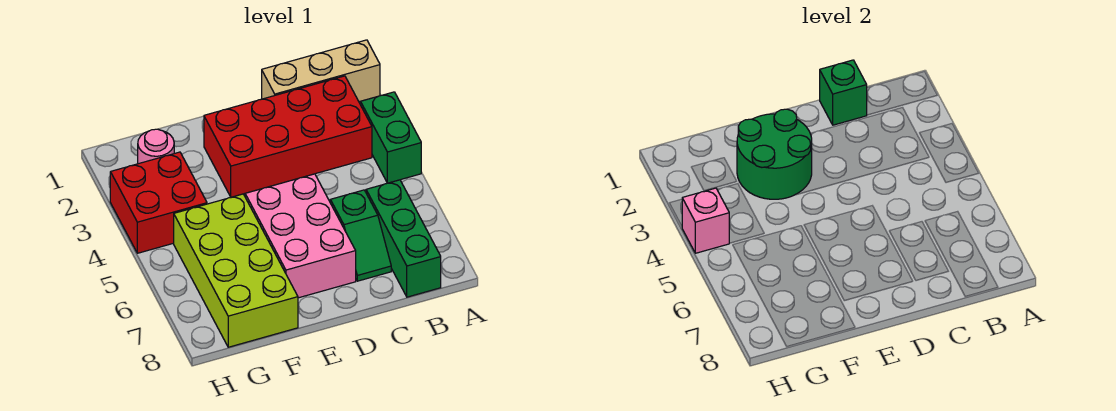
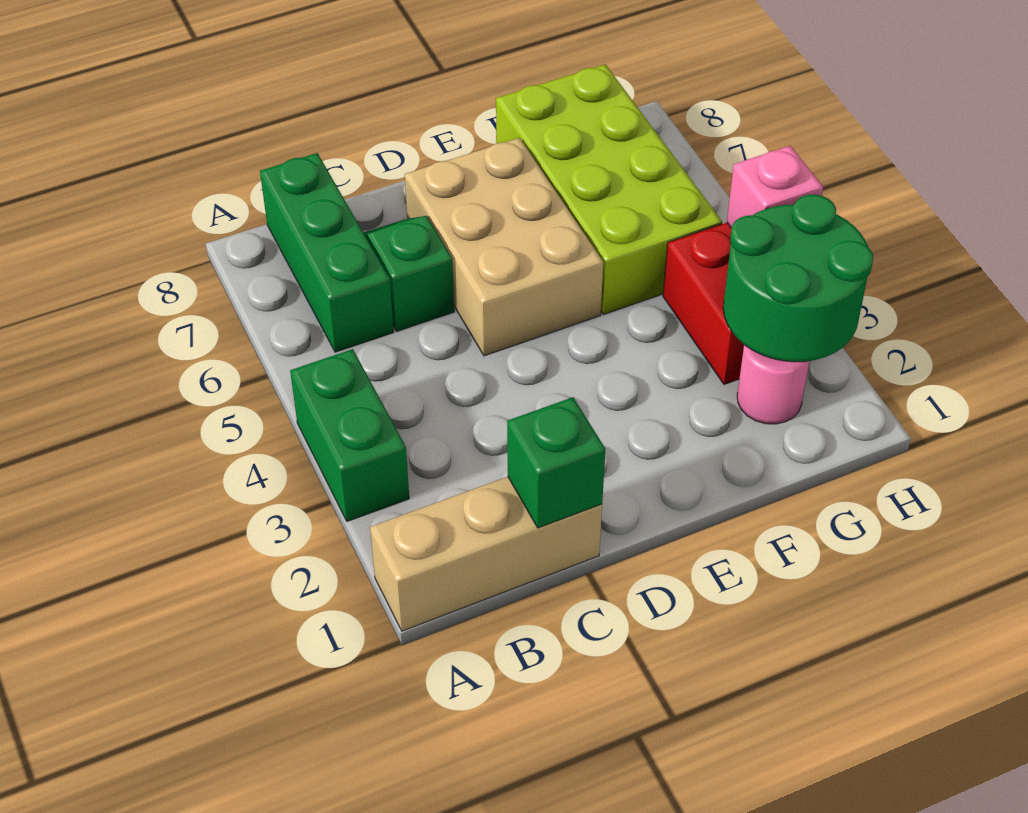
red 2x4 brick [204,76,372,197] -> none
pink 2x3 brick [245,174,356,298] -> tan 2x3 brick [405,138,603,356]
green 2x2 round brick [737,109,812,199] -> green 2x2 round brick moved to [723,194,873,362]

